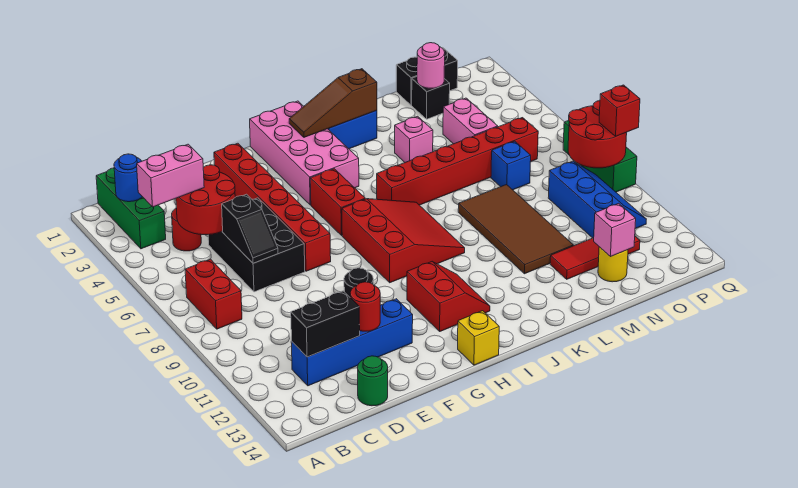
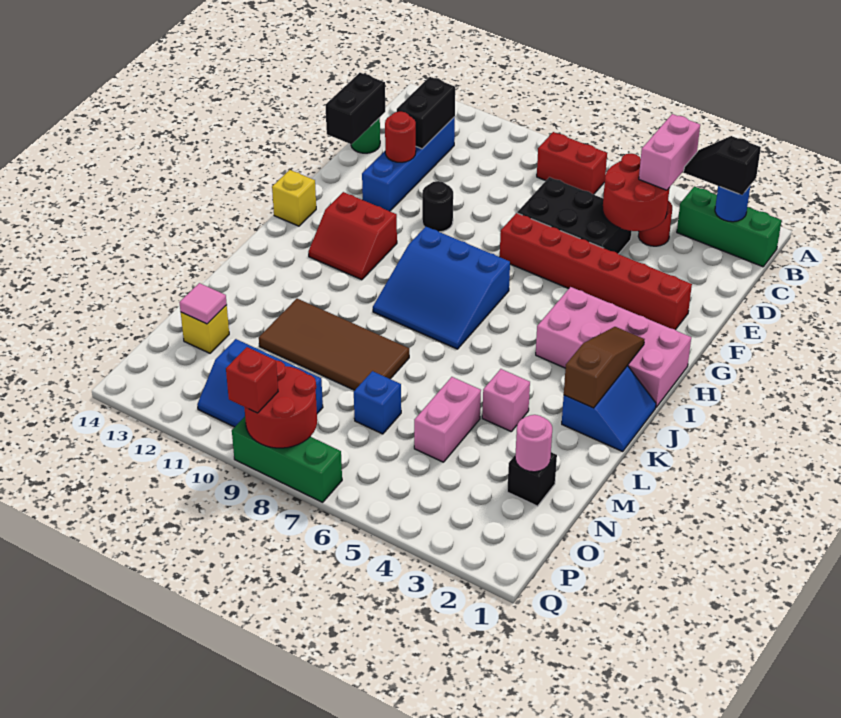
black 1x2 slope [222,194,278,263] -> black 1x2 slope moved to [684,136,761,195]
red 1x2 brick [310,169,365,236] -> none
red 3x3 slope [342,199,465,283] -> blue 3x3 slope [373,227,510,349]
red 1x6 brick [377,118,538,205] -> none
red 1x3 tile [550,237,640,279] -> none
black 1x2 brick [396,48,458,105] -> black 1x2 brick moved to [325,73,385,144]
pink 1x2 brick [443,98,498,144] -> pink 1x2 brick turned to [414,377,481,462]
yellow 1x1 round brick [598,247,628,282] -> yellow 1x1 brick [181,305,229,353]
pink 1x1 brick [594,203,636,257] -> pink 1x1 tile [179,283,227,324]

